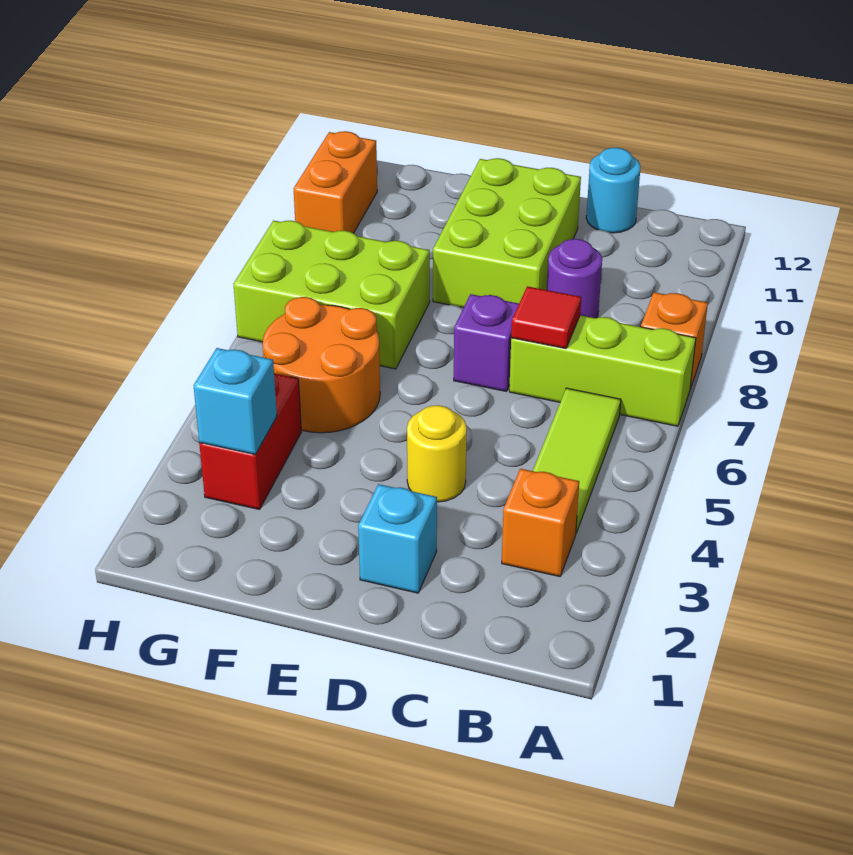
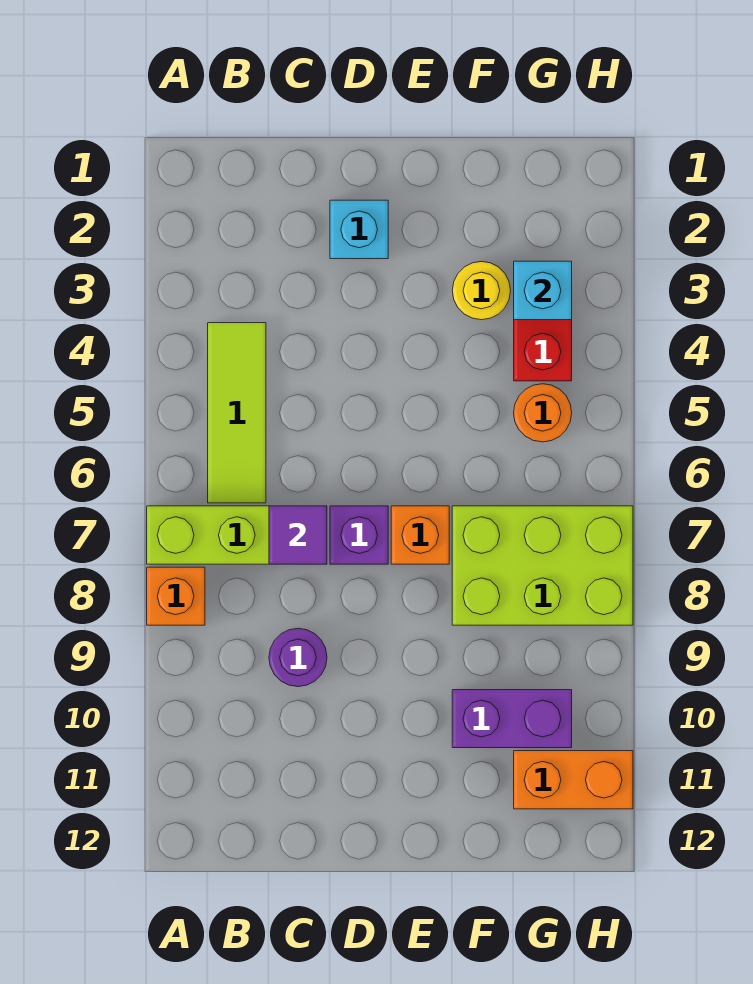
orange 1x1 brick [502,469,579,577] -> orange 1x1 brick moved to [391,506,449,564]
red 1x1 tile [511,286,581,349] -> purple 1x1 tile [269,506,327,564]
cyan 1x1 round brick [586,148,641,233] -> none
yellow 1x1 round brick [407,405,467,502] -> yellow 1x1 round brick moved to [452,262,511,320]
lime 2x3 brick [433,158,581,308] -> none
orange 2x2 round brick [263,297,380,433] -> orange 1x1 round brick [514,384,572,442]
none -> purple 1x2 brick [452,690,572,748]
orange 1x2 brick [294,131,377,233] -> orange 1x2 brick turned to [514,751,633,809]

